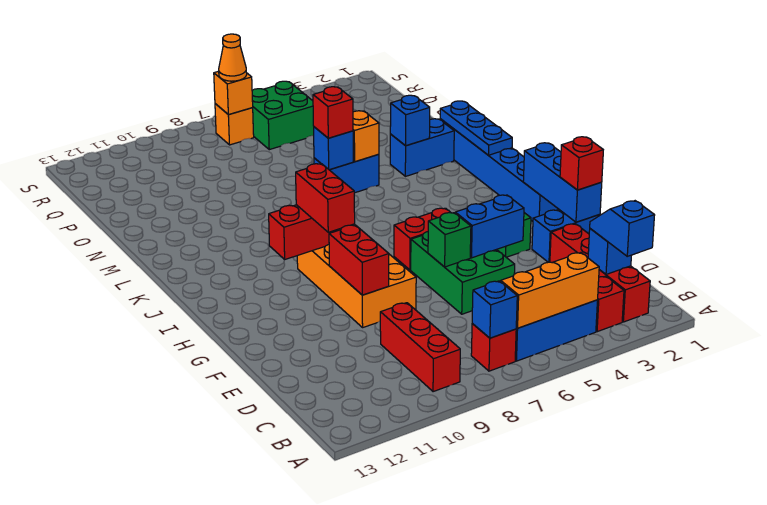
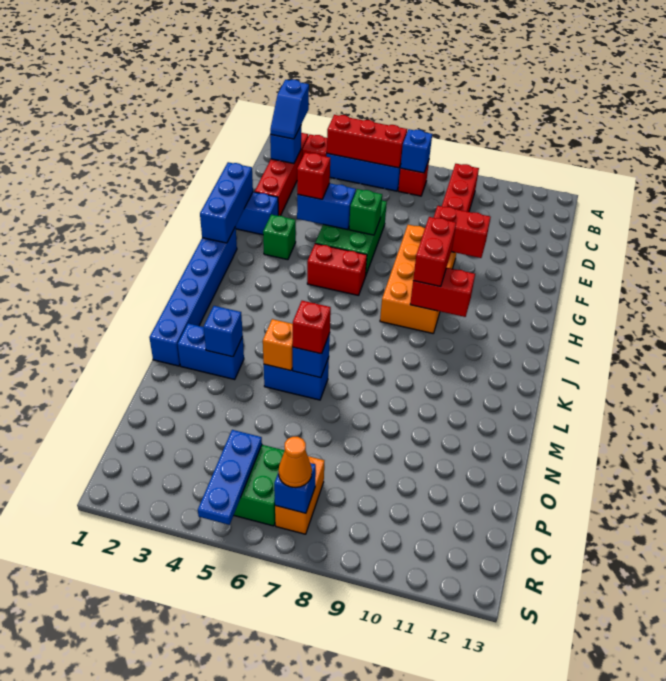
orange 1x3 brick [501,253,599,328] -> red 1x3 brick [327,115,407,168]
red 1x1 brick [560,137,603,190] -> red 1x1 brick moved to [297,153,330,199]
red 1x2 brick [329,225,389,295] -> red 1x2 brick turned to [434,206,491,258]
blue 1x3 plate [440,101,512,155] -> blue 1x3 plate moved to [198,430,262,525]
orange 1x1 brick [215,104,254,145] -> orange 1x2 brick [275,456,324,534]
orange 1x1 brick [214,71,253,115] -> blue 1x1 brick [274,463,316,513]

